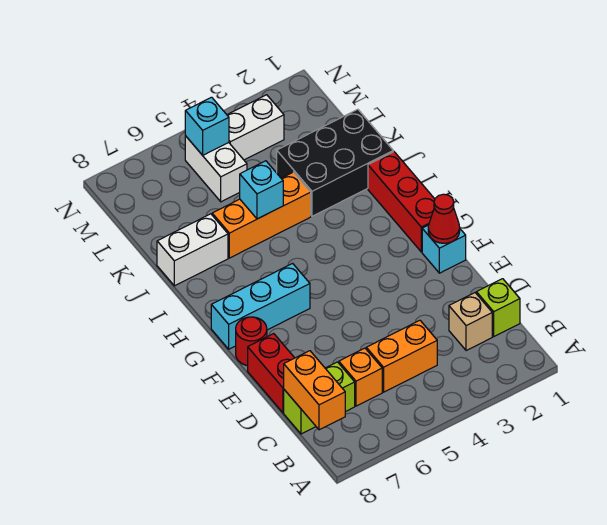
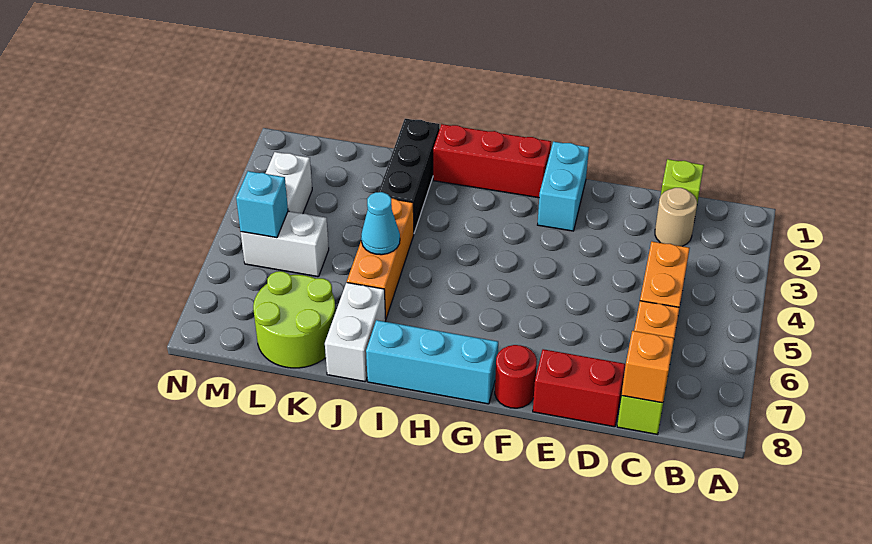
orange 1x2 brick [284,351,345,430] -> orange 1x1 brick [622,331,674,403]
tan 1x1 brick [449,293,492,351] -> tan 1x1 round brick [655,188,697,246]
cyan 1x1 brick [422,225,466,273] -> cyan 1x2 brick [538,142,589,231]
red 1x1 cone [428,194,460,243] -> none
cyan 1x3 brick [211,263,310,349] -> cyan 1x3 brick turned to [366,320,498,404]
black 2x3 brick [277,109,393,216] -> black 1x3 brick [379,119,440,232]
cyan 1x1 brick [240,161,283,219] -> cyan 1x1 cone [361,192,400,255]
none -> lime 2x2 round brick [253,271,336,368]

